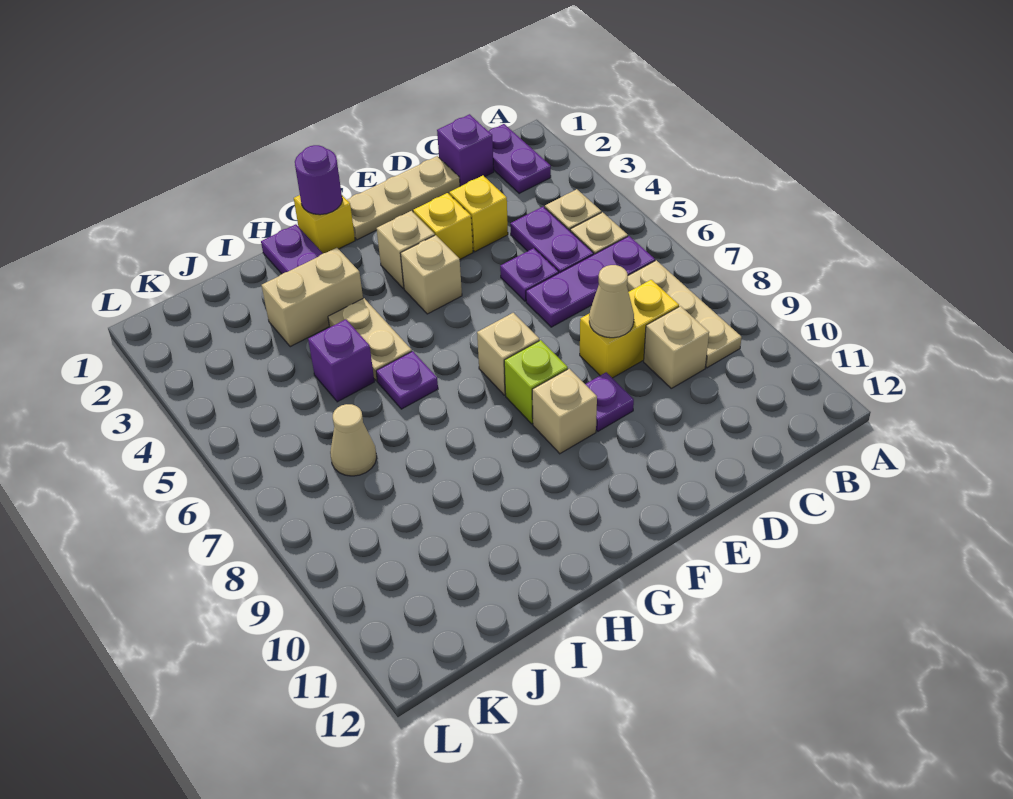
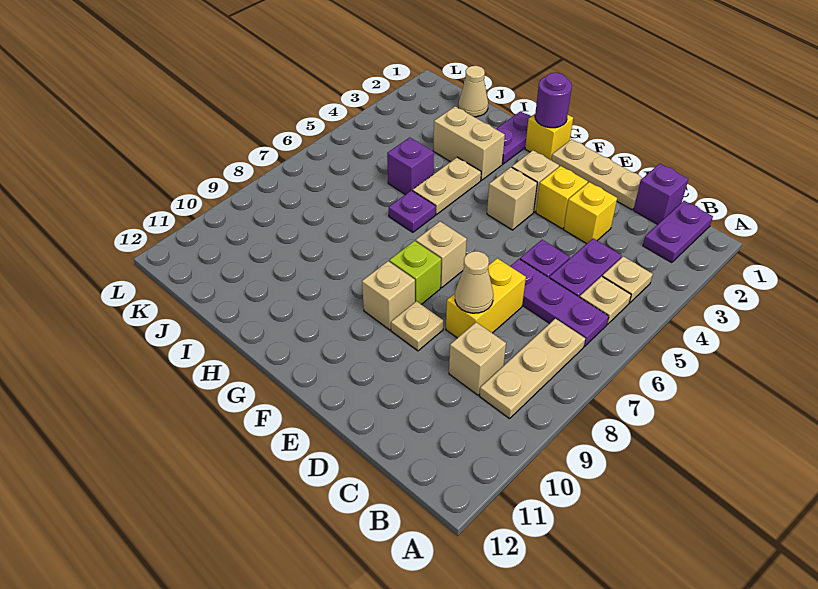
yellow 1x2 brick [580,280,679,378] -> yellow 1x2 brick turned to [446,258,526,338]
purple 1x1 plate [585,372,634,431] -> tan 1x1 plate [391,301,443,351]
tan 1x1 cone [330,404,377,476] -> tan 1x1 cone moved to [459,66,488,117]

